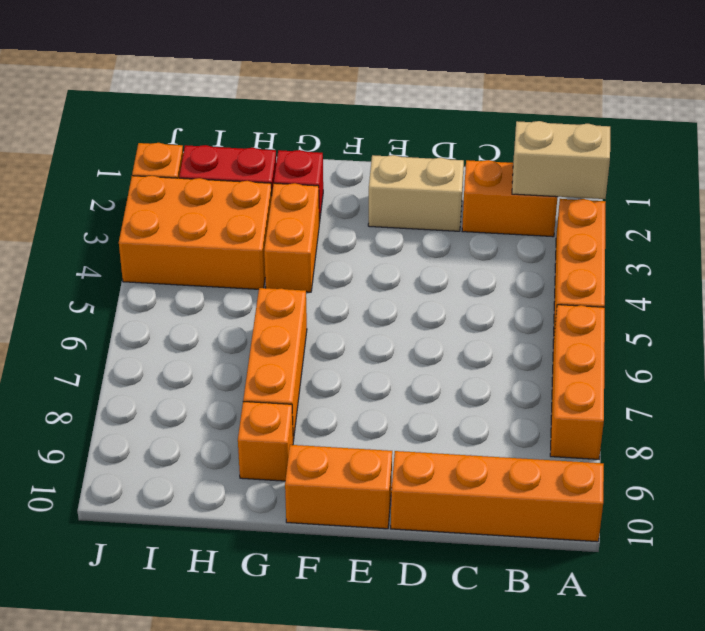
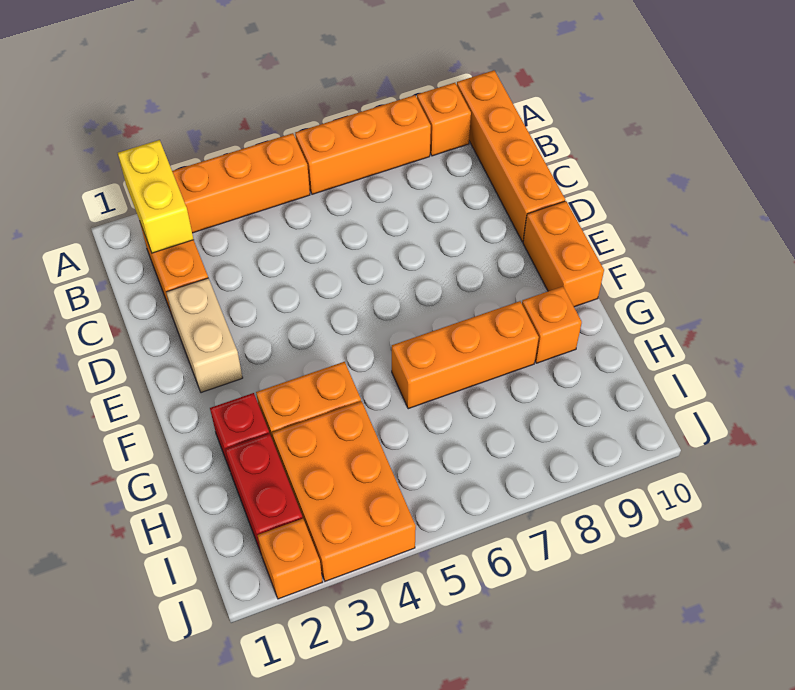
tan 1x2 brick [512,121,610,199] -> yellow 1x2 brick [118,140,194,253]
none -> orange 1x1 brick [417,83,471,156]

